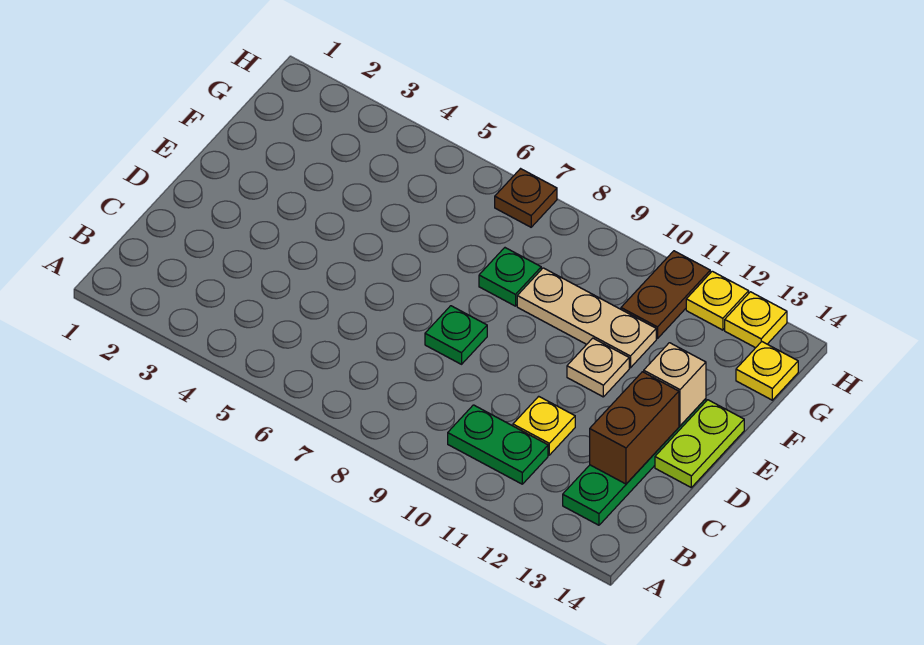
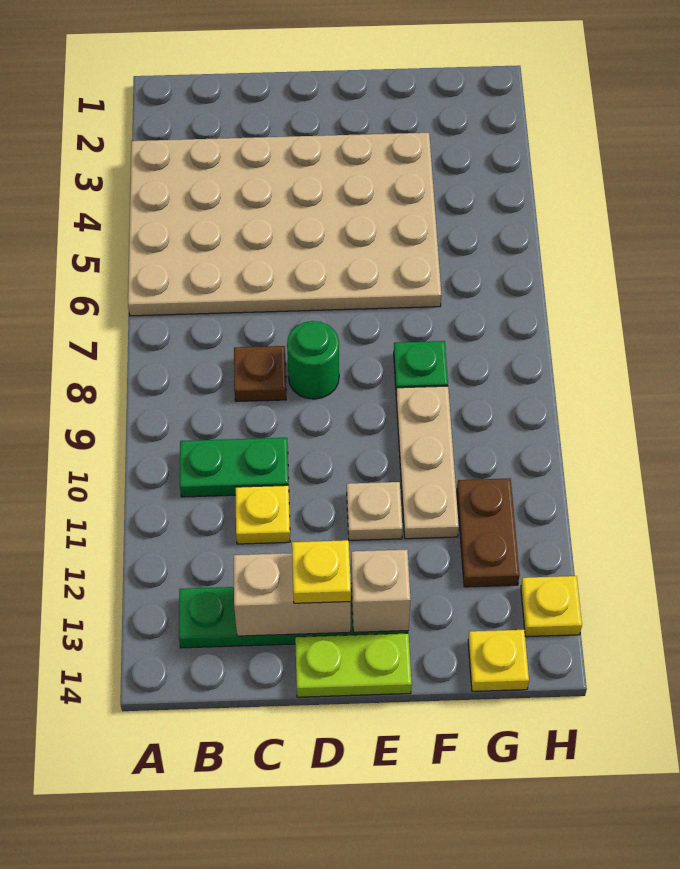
none -> tan 4x6 plate [128,133,441,316]
green 1x2 plate [448,405,548,484] -> green 1x2 plate turned to [180,438,289,497]
brown 1x2 brick [590,372,679,484] -> tan 1x2 brick [234,553,351,636]
green 1x1 plate [425,306,487,364] -> green 1x1 round brick [287,321,339,399]
brown 1x2 plate [621,251,710,339] -> brown 1x2 plate turned to [457,478,519,587]
brown 1x1 plate [495,169,557,227] -> brown 1x1 plate moved to [234,346,286,401]
yellow 1x1 plate [686,271,749,330] -> yellow 1x1 plate moved to [292,540,351,603]

